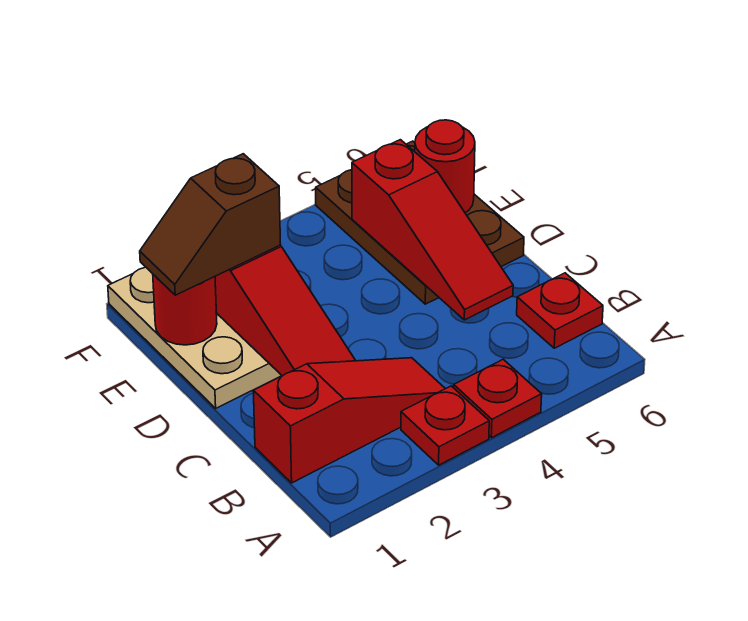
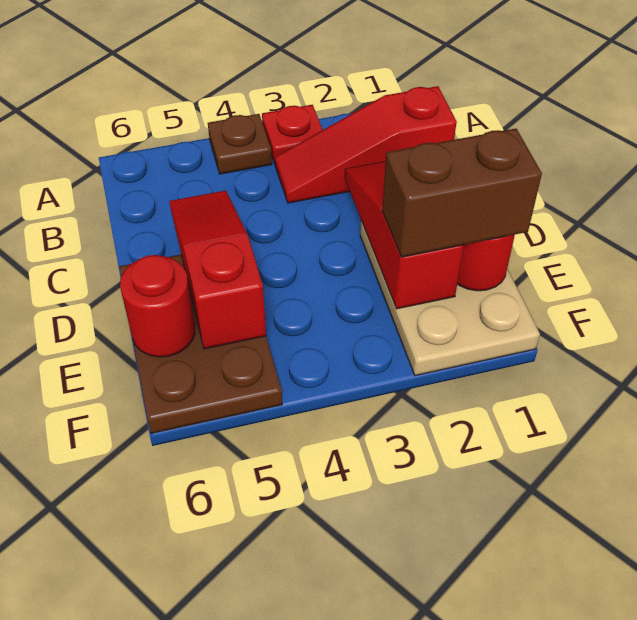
red 1x1 plate [454,359,542,438] -> brown 1x1 plate [208,114,272,174]
red 1x1 plate [517,273,603,348] -> none
brown 1x2 slope [140,154,281,295] -> brown 1x2 brick [382,129,542,257]

